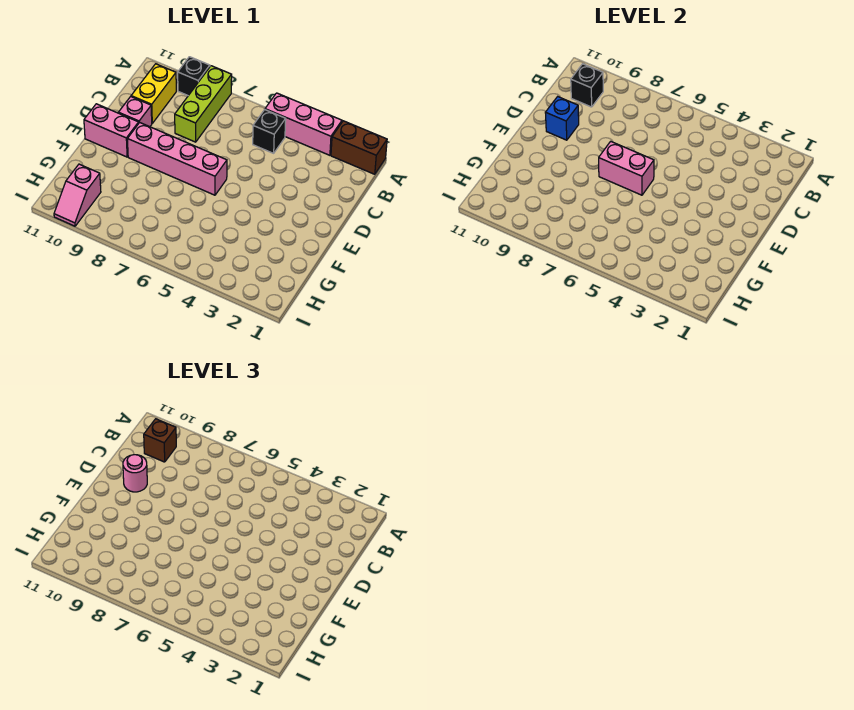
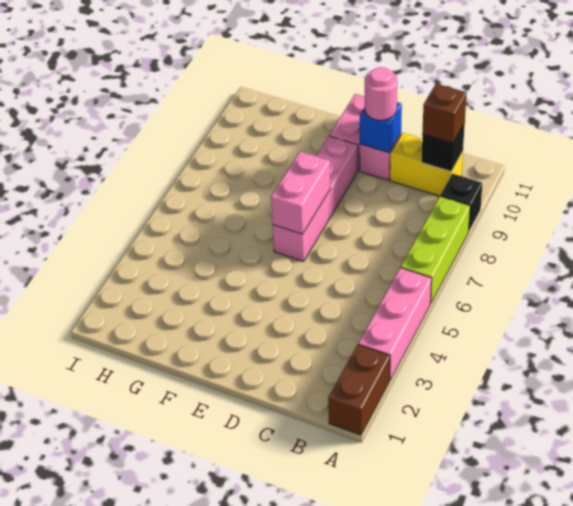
lime 1x3 brick [175,66,232,142] -> lime 1x3 brick turned to [401,196,470,303]
black 1x1 brick [253,110,286,153] -> none
pink 1x2 slope [54,164,101,226] -> none

